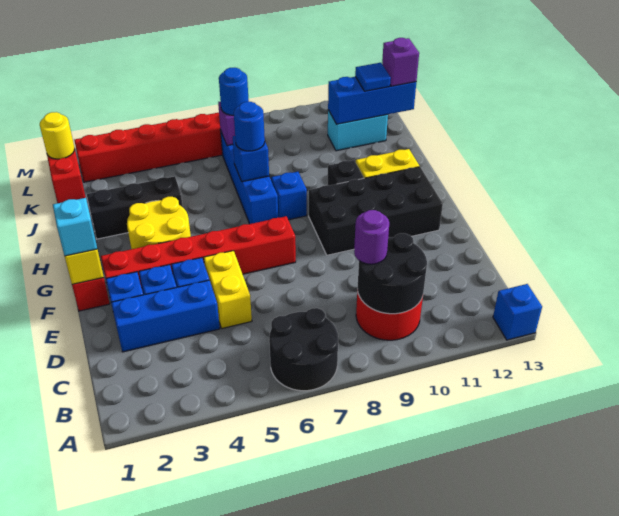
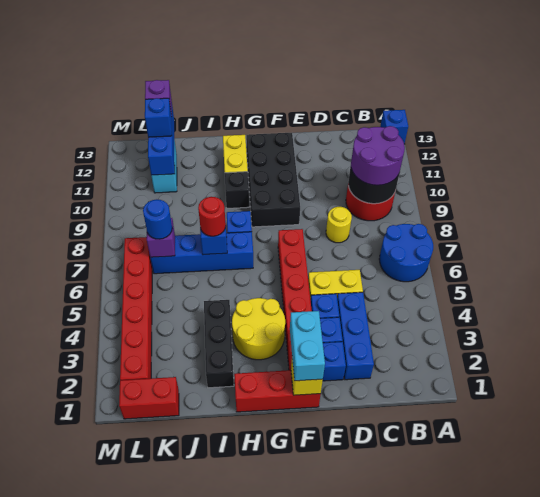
black 2x2 round brick [269,308,338,391] -> blue 2x2 round brick [379,224,433,282]
purple 1x1 round brick [354,210,389,264] -> purple 2x2 round brick [351,126,405,185]
cyan 1x1 brick [53,198,97,256] -> cyan 1x2 brick [290,311,325,381]
blue 1x1 round brick [234,102,265,151] -> red 1x1 round brick [198,197,226,236]
blue 1x1 tile [355,63,391,91] -> blue 1x1 brick [145,98,172,137]
yellow 1x1 round brick [40,112,75,159] -> yellow 1x1 round brick moved to [326,207,352,243]

